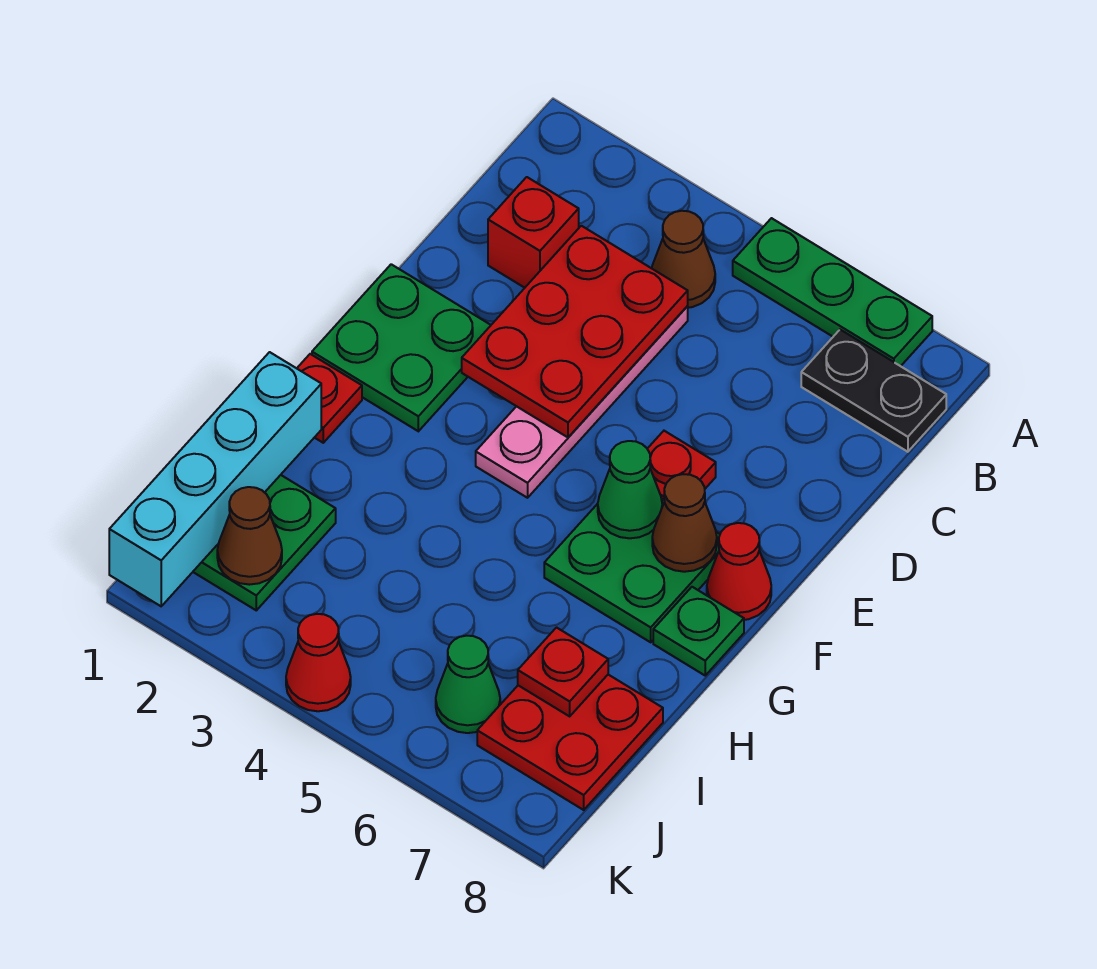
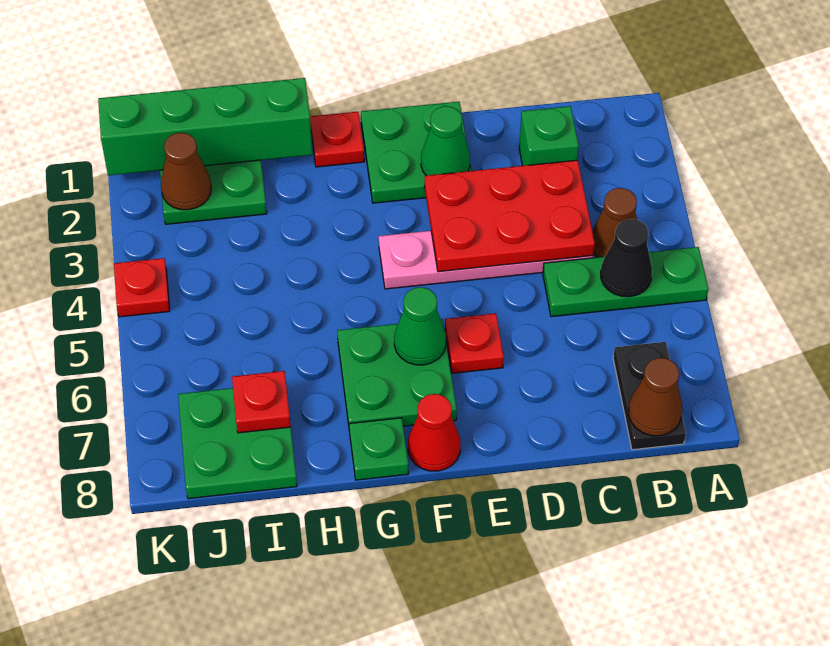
green 1x3 plate [733,218,932,366] -> green 1x3 plate turned to [543,247,708,317]
none -> black 1x1 cone [601,219,652,297]
red 1x1 brick [488,177,579,288] -> green 1x1 brick [519,106,579,166]
brown 1x1 cone [652,474,717,572] -> brown 1x1 cone moved to [629,358,682,436]
cyan 1x4 brick [109,352,321,606] -> green 1x4 brick [98,78,313,175]
red 2x2 plate [477,675,663,810] -> green 2x2 plate [178,388,297,499]
green 1x1 cone [436,636,500,733] -> green 1x1 cone moved to [421,106,470,176]
red 1x1 cone [286,614,351,711] -> red 1x1 plate [114,258,170,317]

